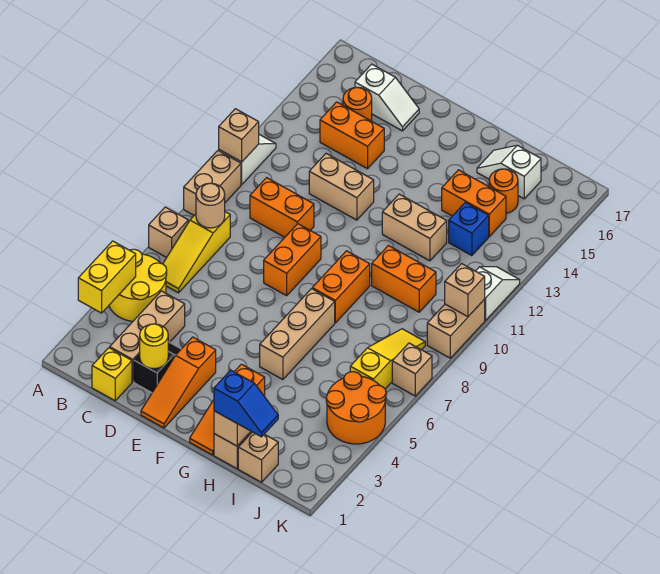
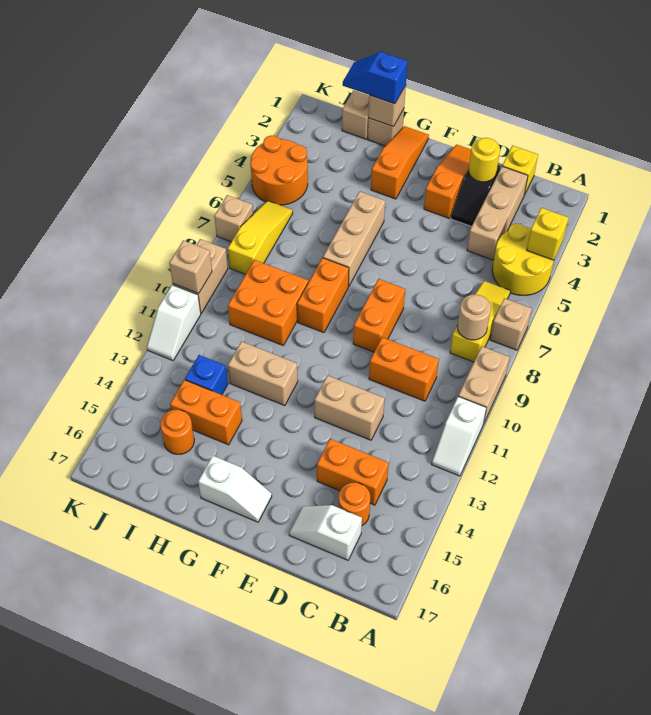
yellow 1x2 brick [78,241,136,313] -> yellow 1x1 brick [527,208,568,260]
tan 1x1 brick [219,109,259,162] -> none
orange 1x2 brick [372,246,436,312] -> orange 2x2 brick [228,260,308,345]
white 1x2 slope [477,145,541,199] -> white 1x2 slope moved to [198,456,272,522]
yellow 1x3 slope [350,329,425,389] -> yellow 1x3 slope turned to [228,201,293,275]

